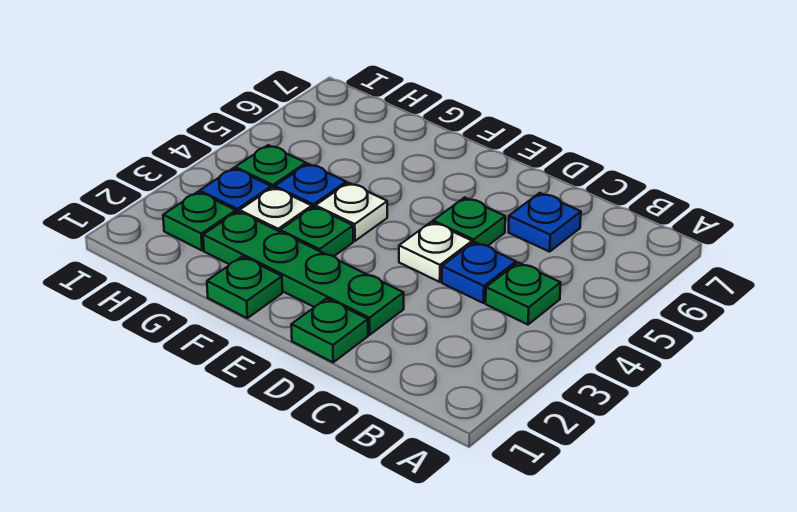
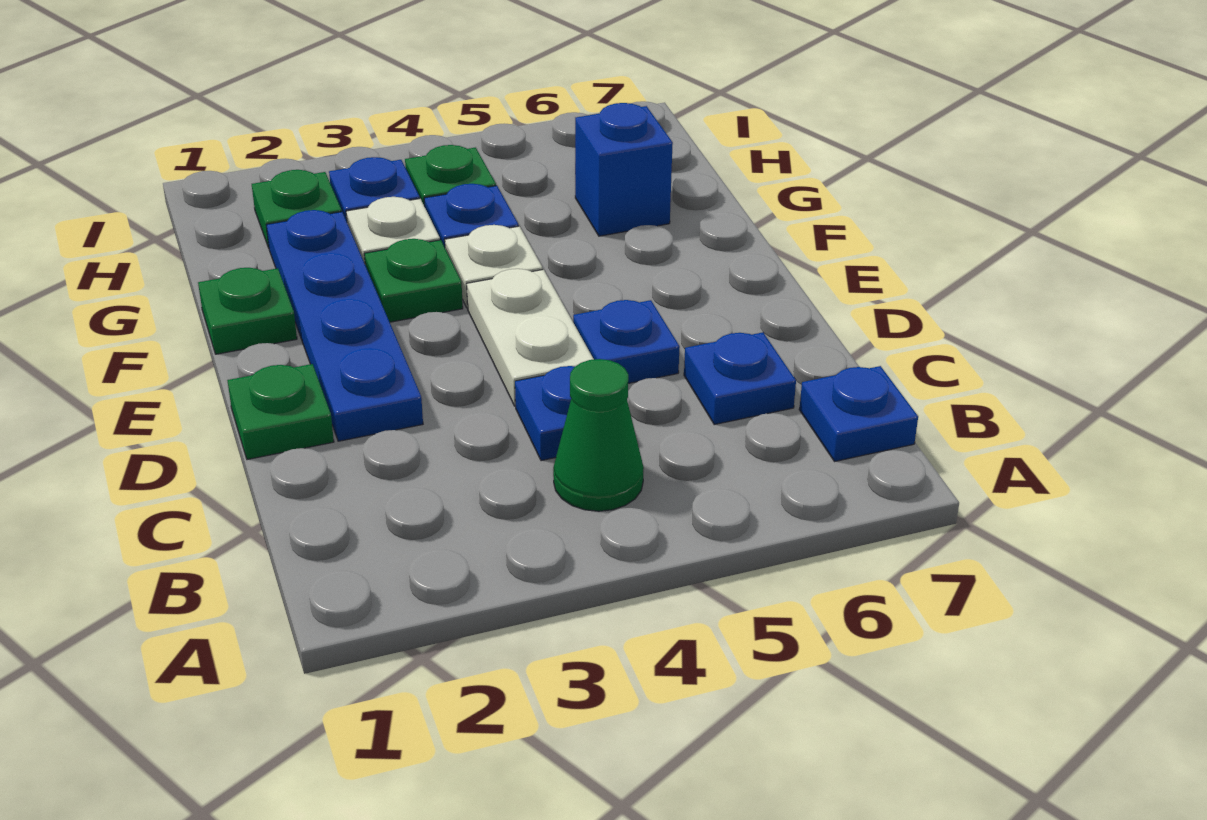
green 1x1 plate [486,263,561,325] -> green 1x1 cone [553,359,644,511]
none -> blue 1x1 plate [799,366,918,462]
green 1x4 plate [203,211,404,335] -> blue 1x4 plate [266,210,423,441]
white 1x1 plate [399,222,472,282] -> white 1x2 plate [467,269,594,406]
green 1x1 plate [433,197,505,246] -> blue 1x1 plate [573,300,680,383]
none -> blue 1x1 brick [575,103,673,236]

